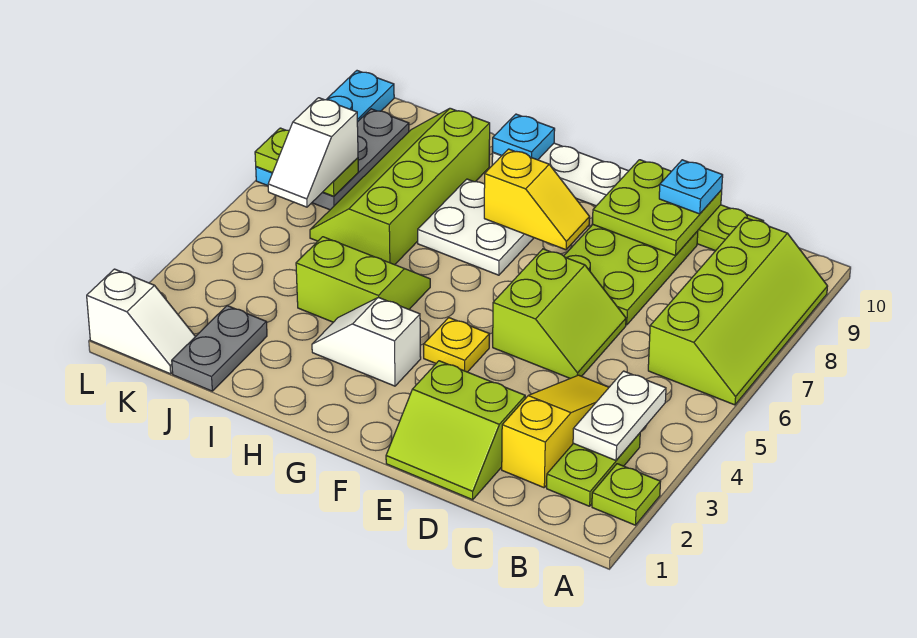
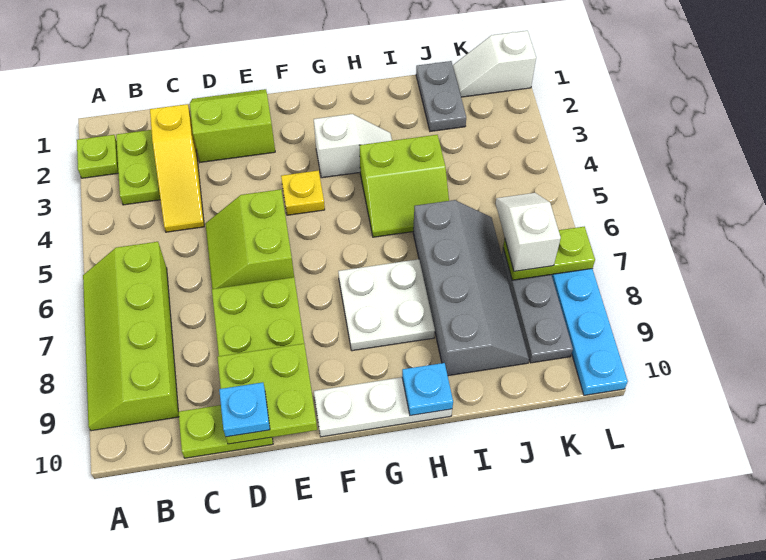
white 1x2 plate [573,371,666,460] -> none
yellow 1x2 slope [484,149,590,250] -> none
lime 2x4 slope [310,108,490,265] -> grey 2x4 slope [413,200,529,376]

